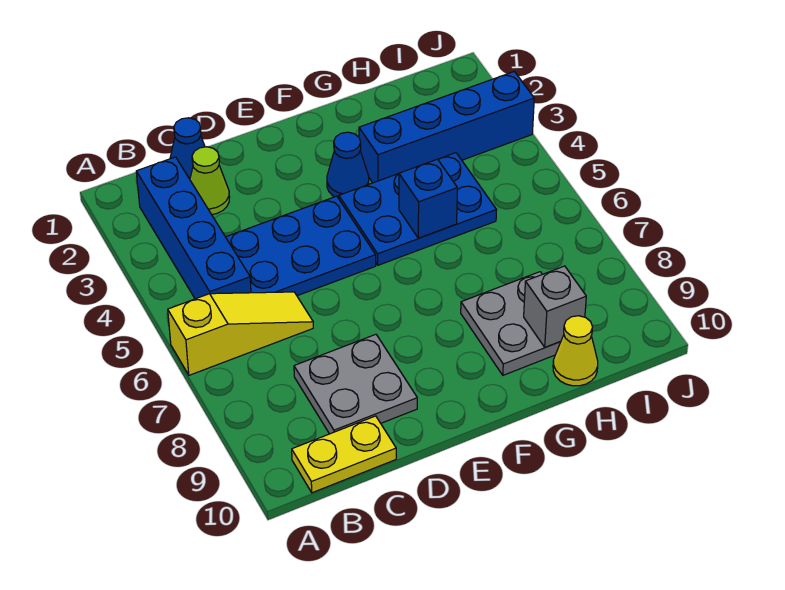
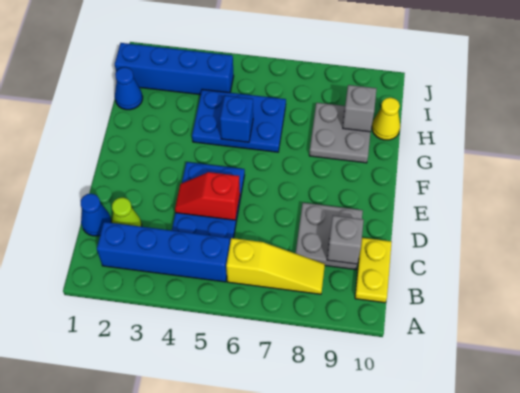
yellow 1x3 slope [168,292,313,375] -> yellow 1x3 slope turned to [226,238,325,294]
none -> grey 1x1 brick [327,216,364,264]
none -> red 1x2 slope [175,172,240,220]
blue 1x1 cone [327,132,369,199] -> blue 1x1 cone moved to [115,67,143,110]
blue 2x3 plate [339,153,496,265] -> blue 2x3 plate turned to [192,89,286,152]
blue 1x4 brick [359,72,534,183] -> blue 1x4 brick turned to [115,43,234,95]

